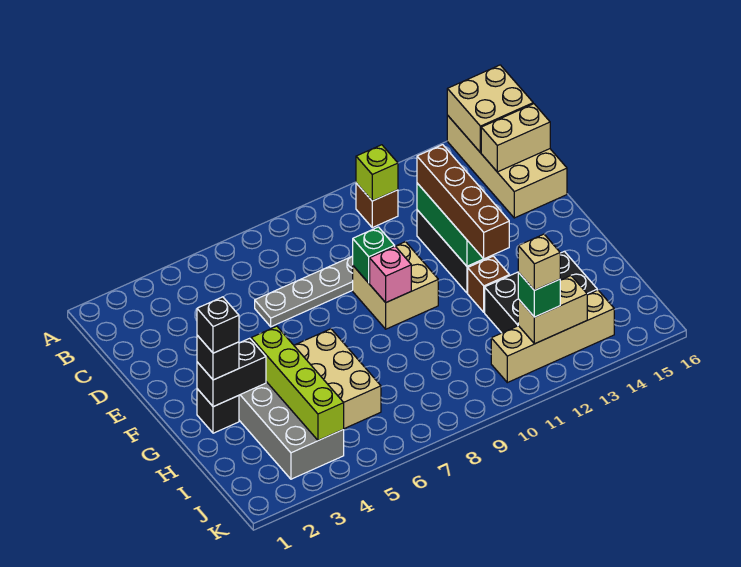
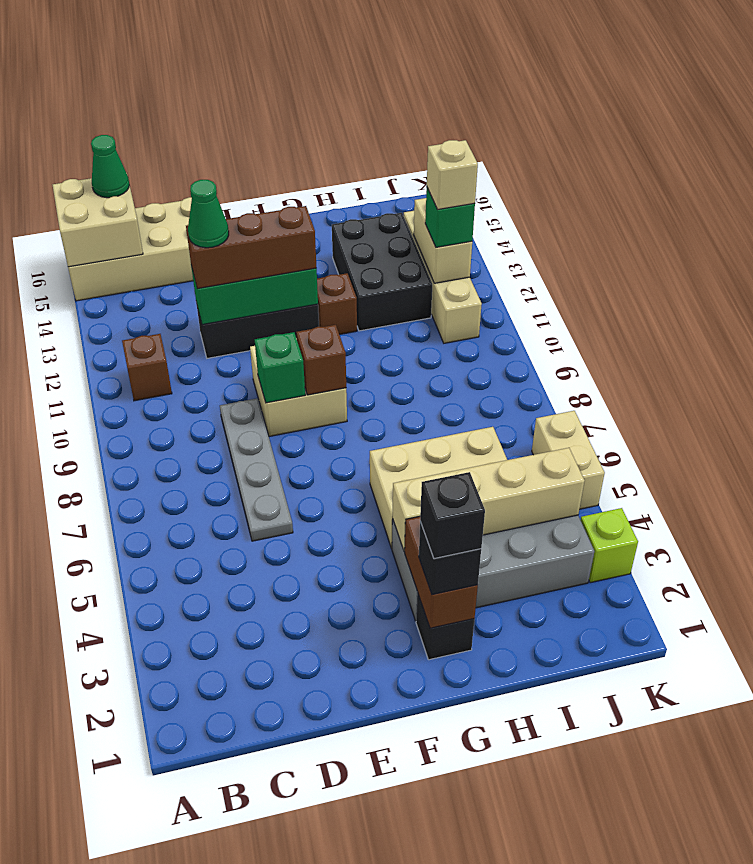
lime 1x1 brick [356,145,398,201] -> lime 1x1 brick moved to [581,508,638,583]
none -> green 1x1 cone [91,135,129,198]
tan 1x2 brick [481,104,550,172] -> tan 1x2 brick moved to [532,411,605,509]
brown 1x4 brick [417,145,509,259] -> brown 1x3 brick [186,206,316,289]
none -> green 1x1 cone [188,180,229,248]
pink 1x1 brick [370,246,411,302] -> brown 1x1 brick [296,325,346,395]
black 1x2 brick [197,338,266,407] -> brown 1x2 brick [405,516,478,628]
lime 1x4 brick [251,326,344,440] -> tan 1x4 brick [393,448,585,552]

